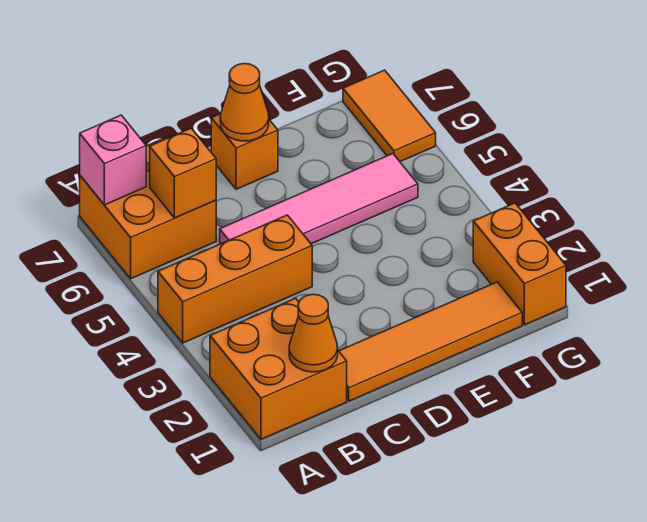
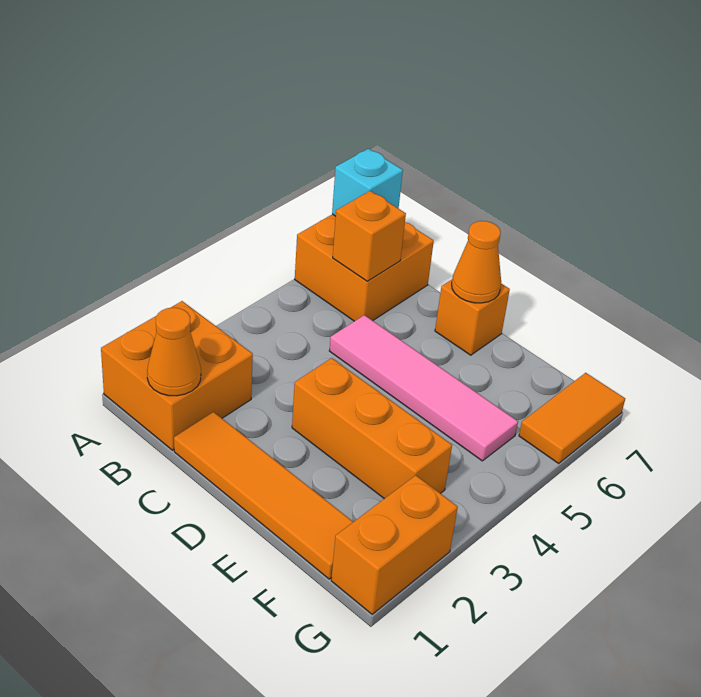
orange 1x3 brick [158,215,312,343] -> orange 1x3 brick moved to [292,358,452,499]
pink 1x1 brick [80,115,146,205] -> cyan 1x1 brick [332,149,403,216]

